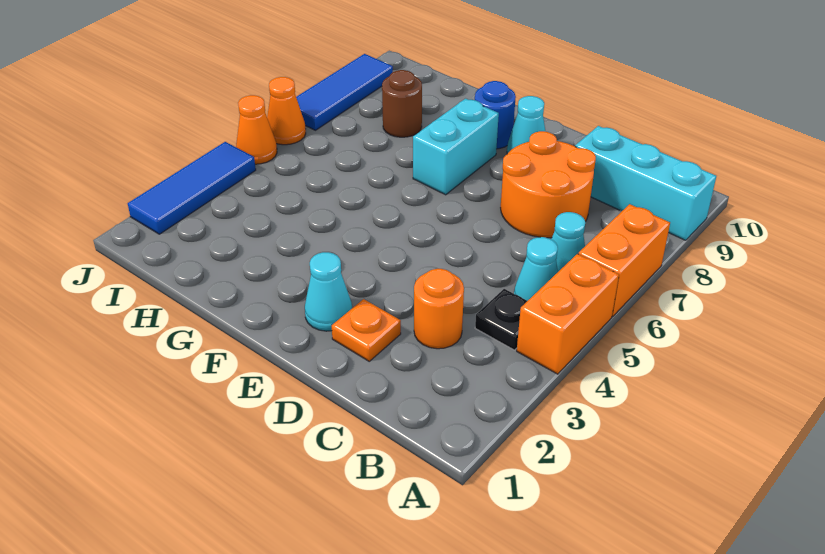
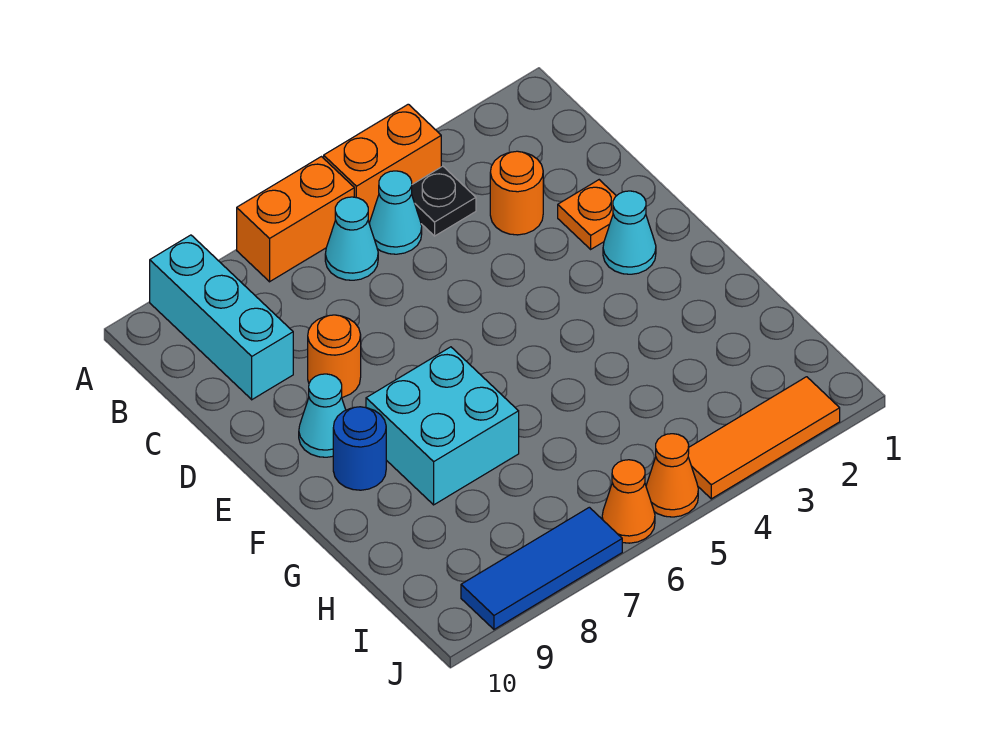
orange 2x2 round brick [501,131,596,238] -> orange 1x1 round brick [308,315,361,397]
cyan 1x2 brick [413,99,499,195] -> cyan 2x2 brick [366,347,519,505]
brown 1x1 round brick [382,70,422,137] -> none
blue 1x3 tile [128,142,256,234] -> orange 1x3 tile [688,377,840,499]

